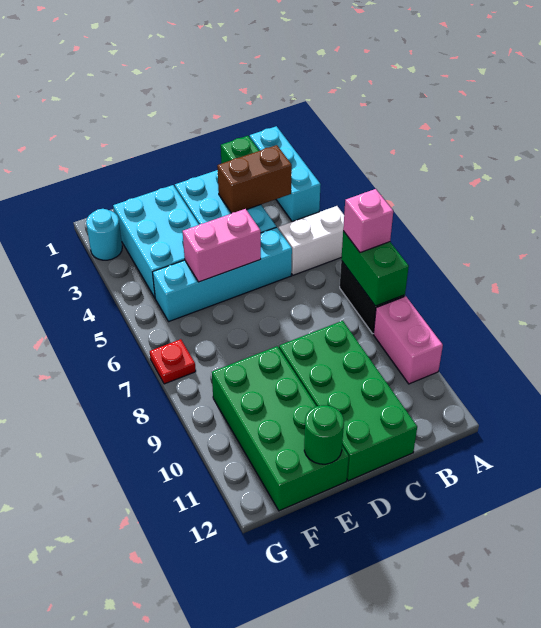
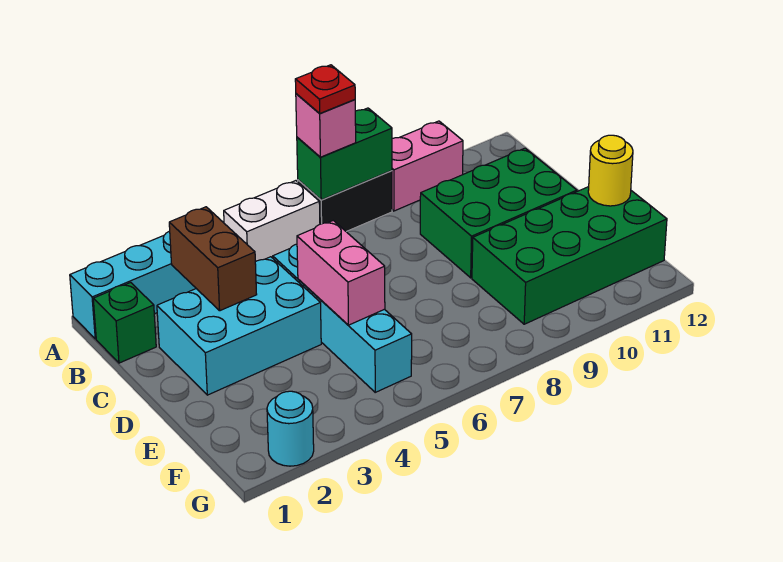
white 1x2 brick [279,206,344,275] -> white 1x2 brick turned to [224,181,320,262]
green 2x4 brick [279,321,417,481] -> green 2x3 brick [420,148,577,278]
cyan 2x3 brick [113,185,199,298] -> none
green 1x1 round brick [304,405,344,464] -> yellow 1x1 round brick [588,135,633,206]
red 1x1 plate [150,339,196,384] -> red 1x1 plate moved to [295,65,355,113]

